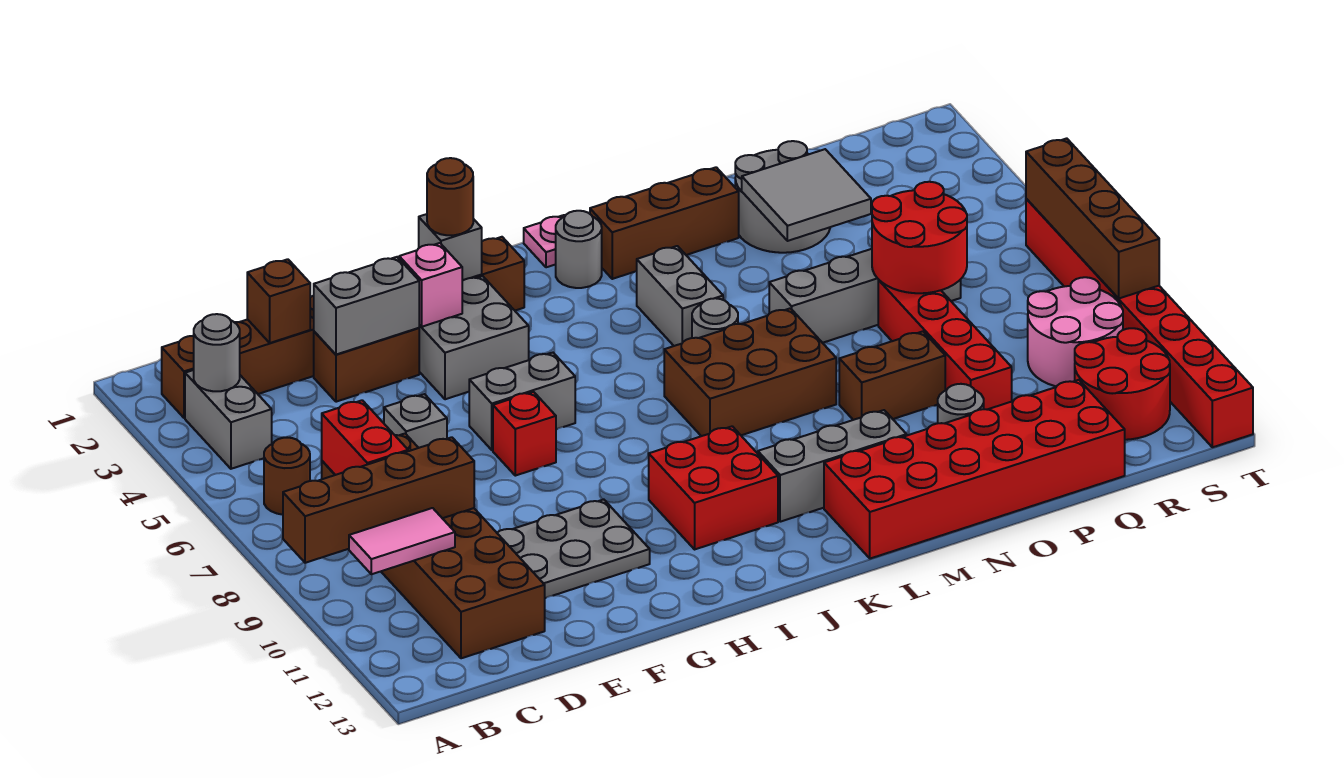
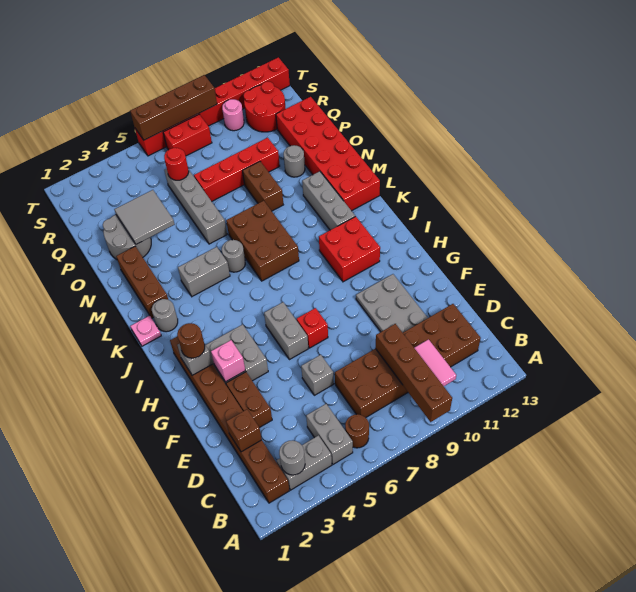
red 1x2 brick [322,400,408,475] -> red 1x2 brick moved to [163,115,212,156]
grey 1x2 brick [314,257,419,355] -> grey 1x2 brick moved to [306,404,353,464]
red 2x2 round brick [872,182,967,293] -> red 1x1 round brick [164,148,189,180]
pink 2x2 round brick [1028,277,1123,386] -> pink 1x1 round brick [222,99,244,131]

